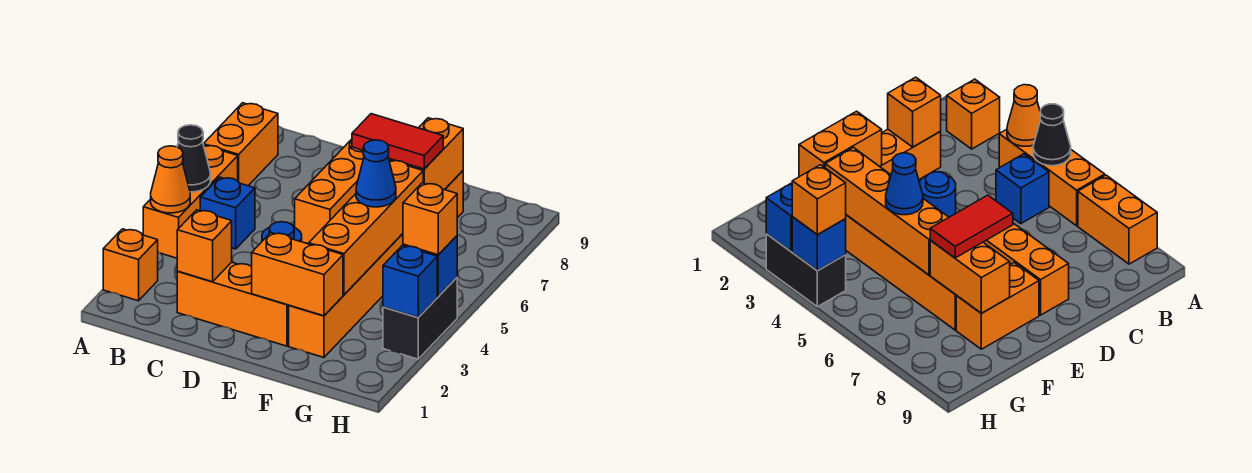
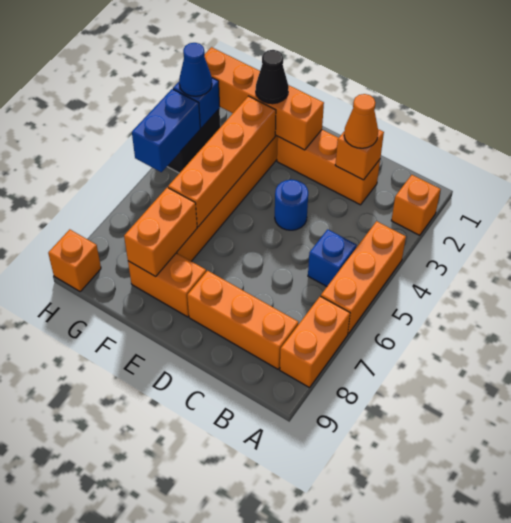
orange 1x1 cone [151,146,190,213] -> orange 1x1 cone moved to [344,94,378,148]
black 1x1 cone [177,125,210,192] -> black 1x1 cone moved to [256,50,289,104]
orange 1x3 brick [295,139,364,244] -> orange 1x3 brick turned to [187,271,298,369]
orange 1x2 brick [252,233,343,316] -> orange 1x4 brick [205,47,324,150]
red 1x2 tile [352,114,443,169] -> none
blue 1x1 cone [356,140,396,207] -> blue 1x1 cone moved to [179,43,212,96]
blue 1x1 brick [403,236,457,296] -> blue 1x2 brick [132,89,200,172]
orange 1x1 brick [403,183,457,255] -> orange 1x1 brick moved to [48,229,101,291]

